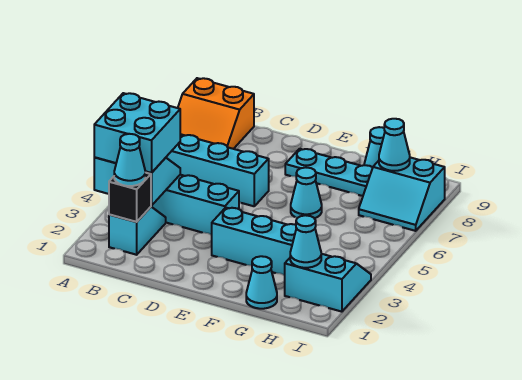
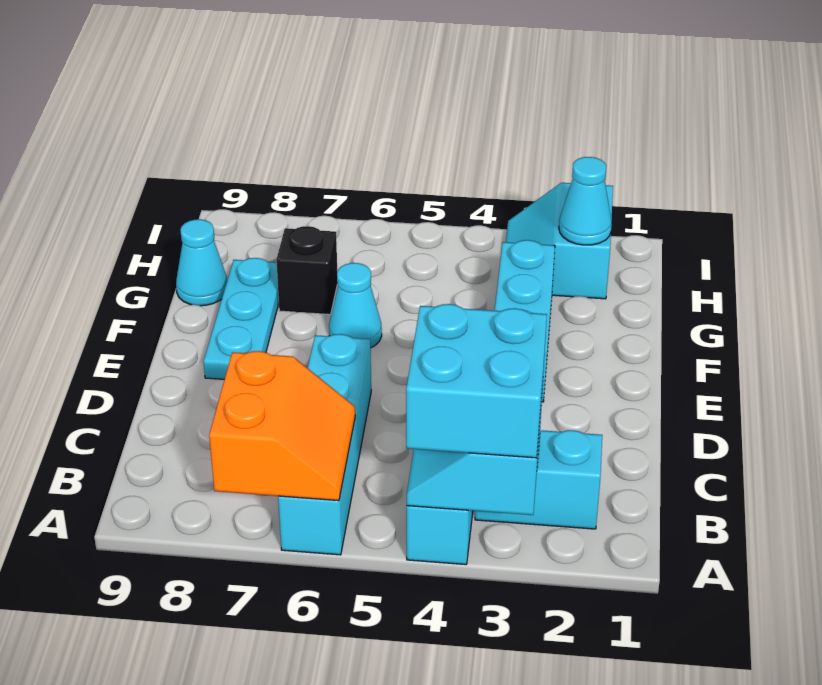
orange 2x2 slope [178,78,254,149] -> orange 2x2 slope moved to [209,351,355,501]
black 1x1 brick [109,173,151,222] -> black 1x1 brick moved to [276,226,337,315]
cyan 1x1 cone [114,134,146,186] -> none
cyan 1x1 cone [246,256,277,309] -> none
cyan 2x2 slope [359,157,445,231] -> none
cyan 1x1 cone [379,119,410,171] -> none

